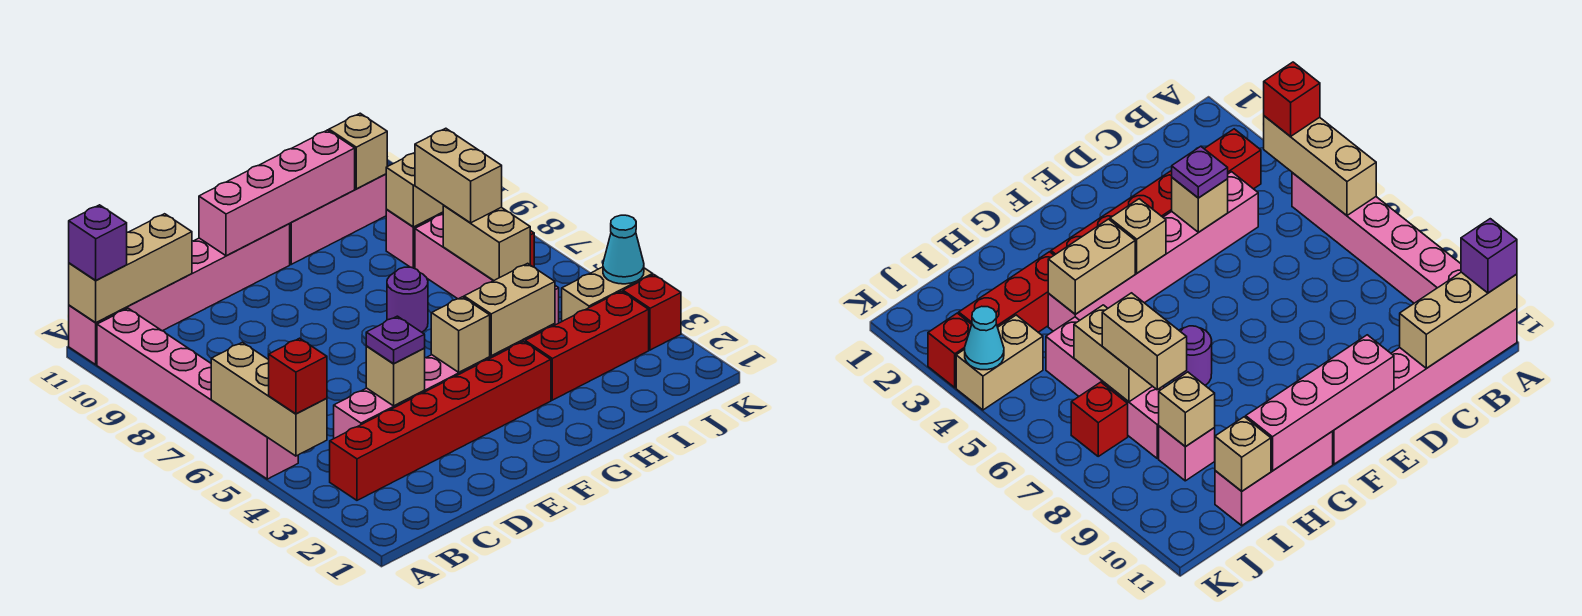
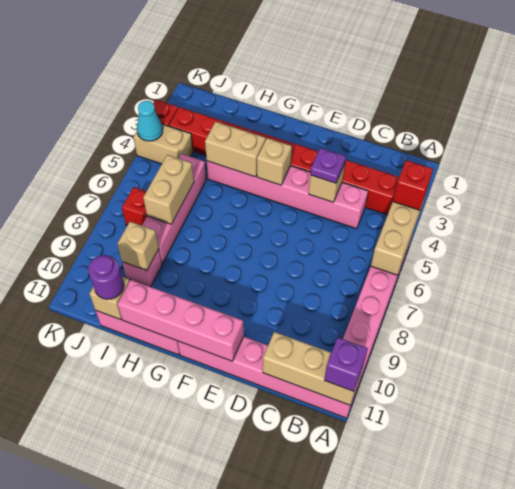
purple 1x1 round brick [387,267,428,332] -> purple 1x1 round brick moved to [88,255,124,299]
tan 1x2 brick [415,128,502,223] -> none

